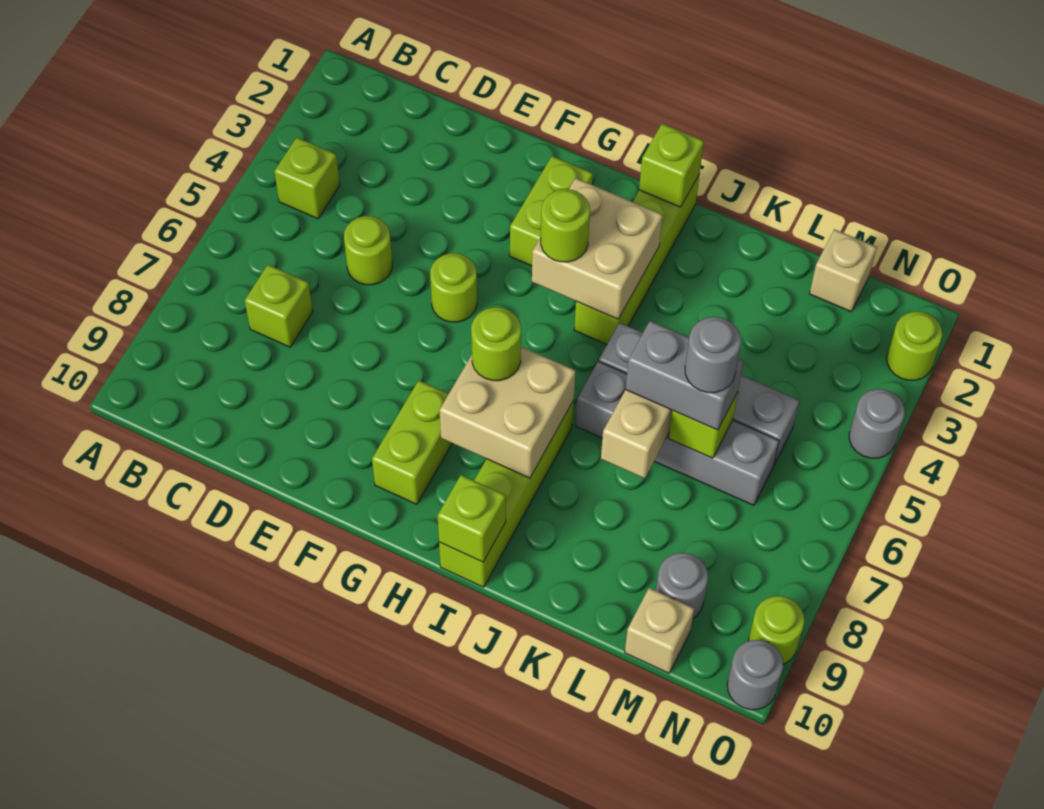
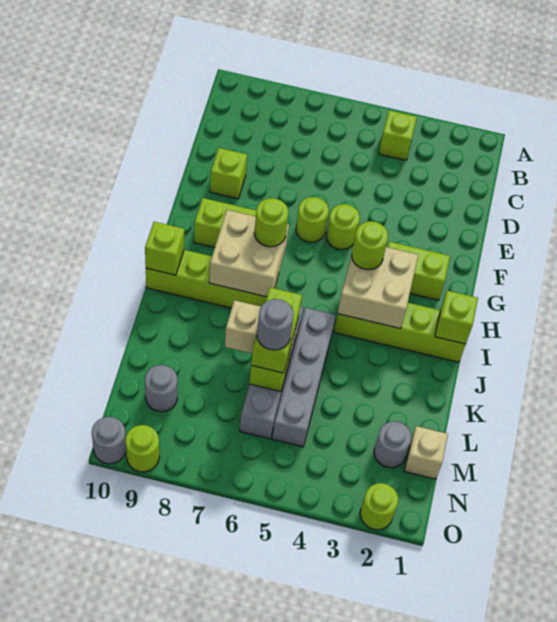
lime 1x1 brick [245,265,313,347] -> lime 1x1 brick moved to [210,148,247,199]
lime 1x1 round brick [344,216,392,285] -> lime 1x1 round brick moved to [296,197,329,242]
grey 1x2 brick [626,321,744,430] -> lime 1x2 brick [251,288,302,373]
tan 1x1 brick [625,588,694,673] -> none
grey 1x1 round brick [849,389,905,458] -> grey 1x1 round brick moved to [374,421,411,468]

